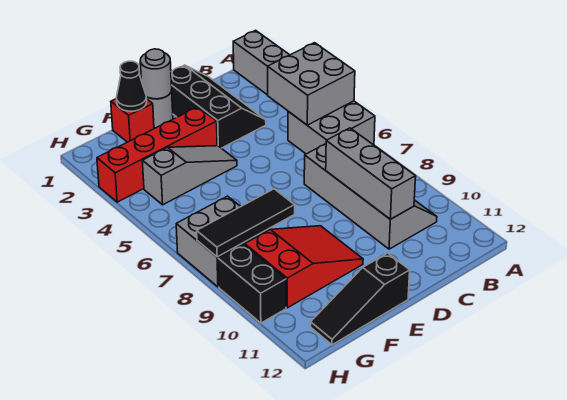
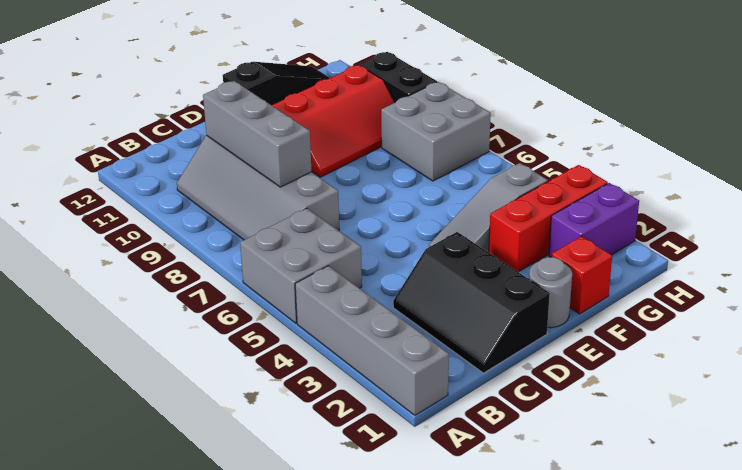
grey 2x2 brick [268,43,355,125] -> none
grey 1x1 round brick [140,49,172,99] -> none
red 1x4 brick [97,107,217,202] -> red 1x3 brick [489,165,608,272]
red 2x3 slope [245,226,363,308] -> red 2x3 slope turned to [272,65,395,177]
black 1x1 cone [116,61,147,111] -> none
black 1x3 tile [197,189,295,257] -> none
none -> purple 1x2 brick [549,183,639,257]

